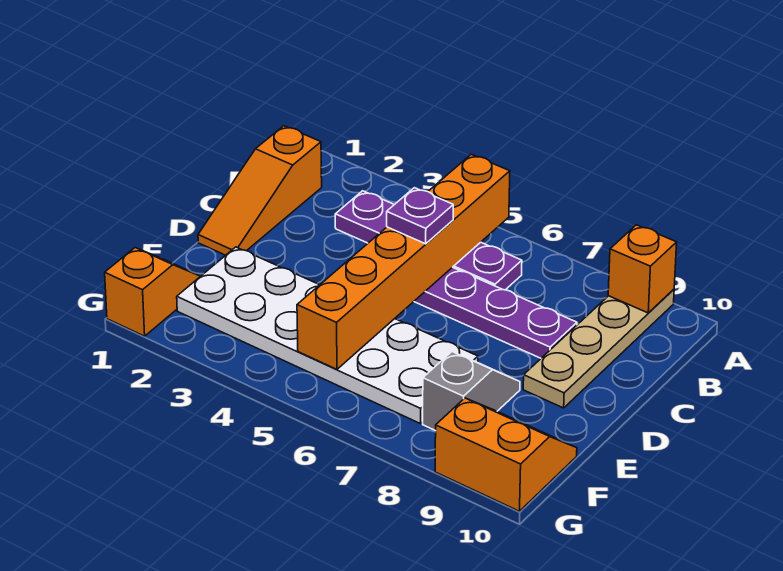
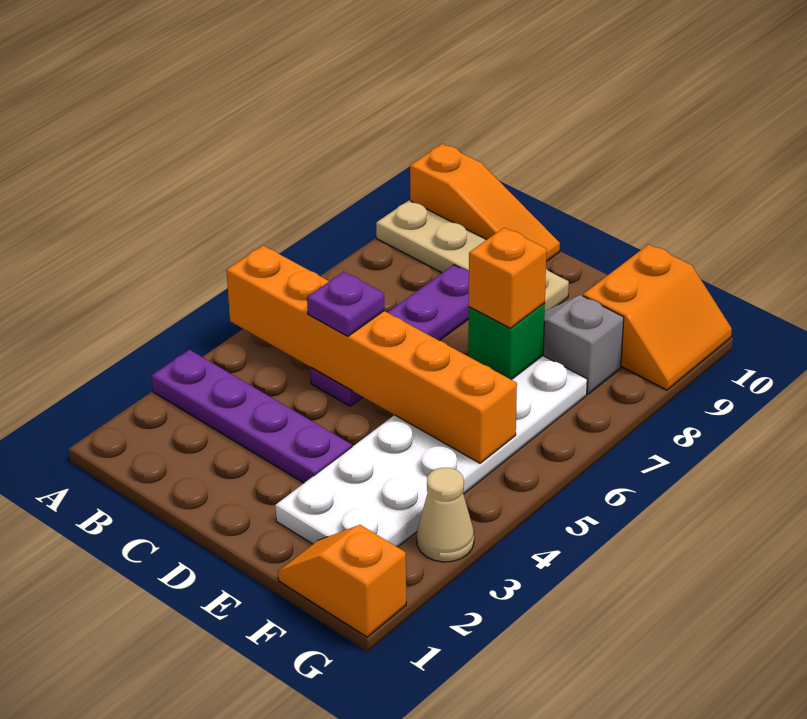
orange 1x1 brick [608,225,677,313] -> orange 1x1 brick moved to [469,228,547,328]
orange 1x3 slope [198,126,322,255] -> orange 1x3 slope moved to [410,144,560,262]
purple 1x4 plate [335,191,522,290] -> purple 1x4 plate turned to [152,350,352,483]
none -> green 1x1 brick [468,303,545,380]
orange 2x2 slope [435,398,577,511] -> orange 2x2 slope turned to [583,244,732,390]
none -> tan 1x1 cone [417,468,474,562]

